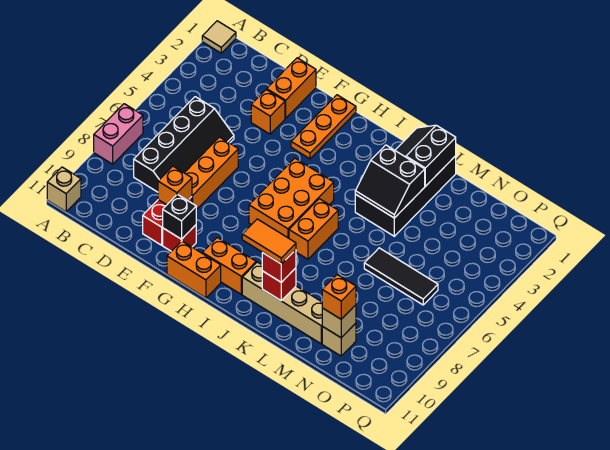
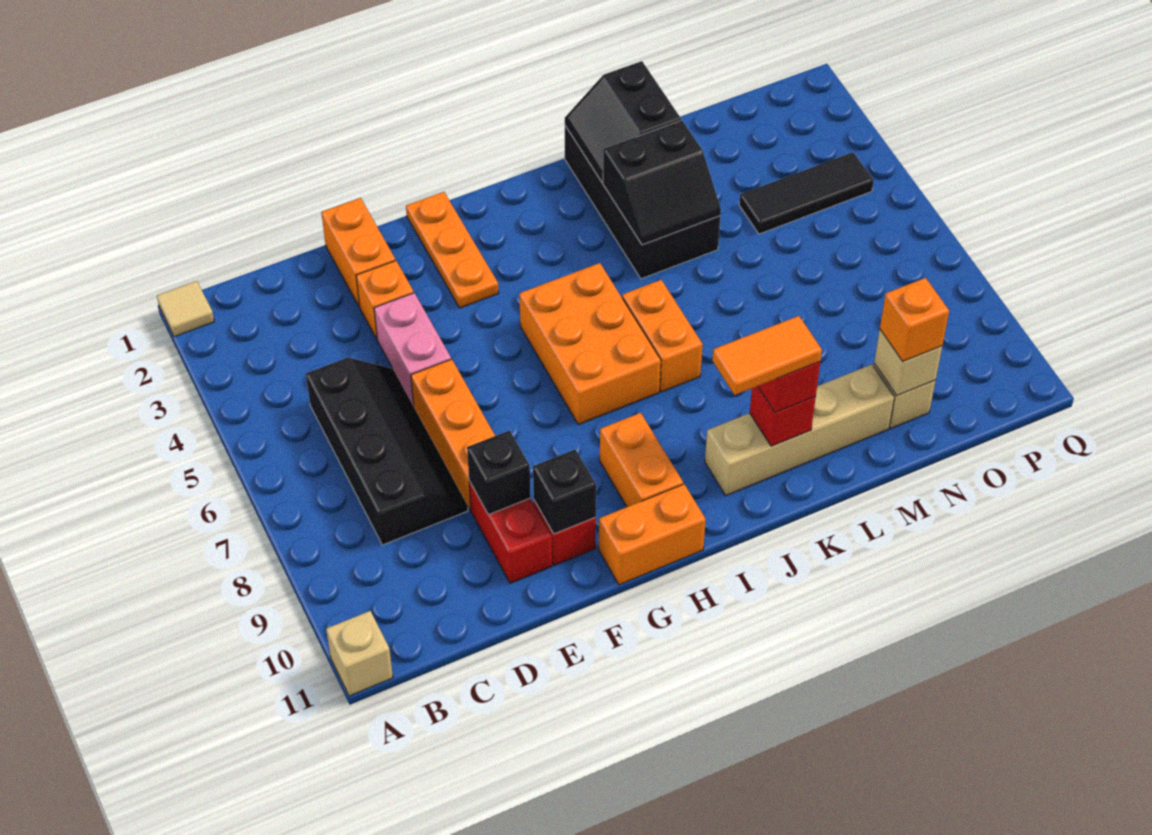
pink 1x2 brick [94,104,143,164] -> pink 1x2 brick moved to [374,293,451,406]
orange 1x1 brick [158,166,192,205] -> black 1x1 brick [467,430,531,515]
orange 1x2 brick [202,237,256,294] -> orange 1x2 brick turned to [600,413,683,507]
black 1x3 tile [364,248,438,305] -> black 1x3 tile moved to [739,152,874,234]

